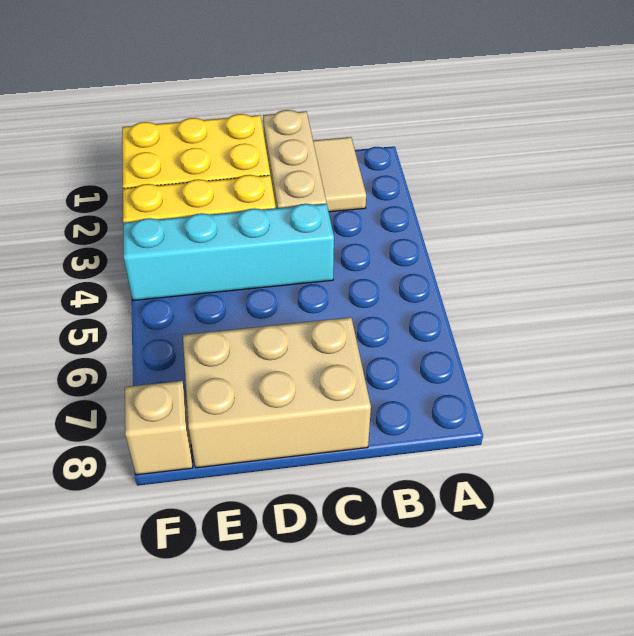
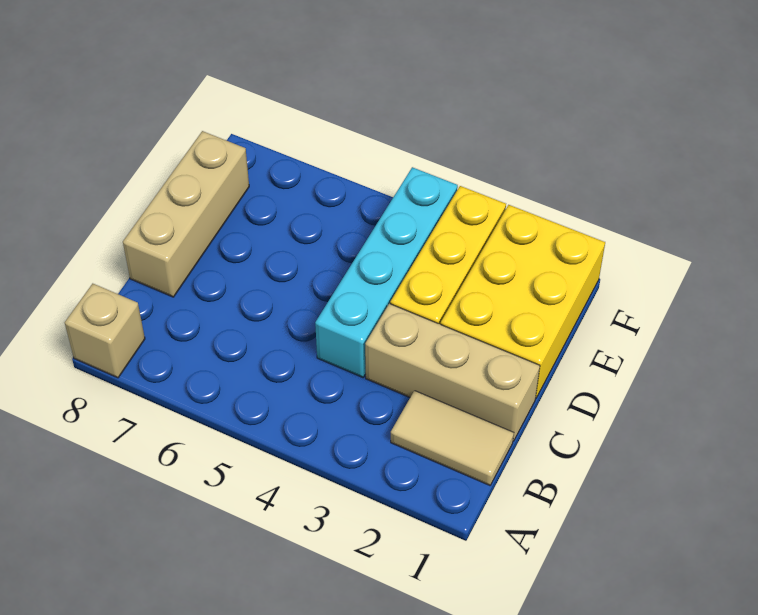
tan 2x3 brick [183,317,371,468] -> tan 1x3 brick [123,131,249,297]
tan 1x1 brick [125,381,193,475] -> tan 1x1 brick moved to [65,284,145,378]

